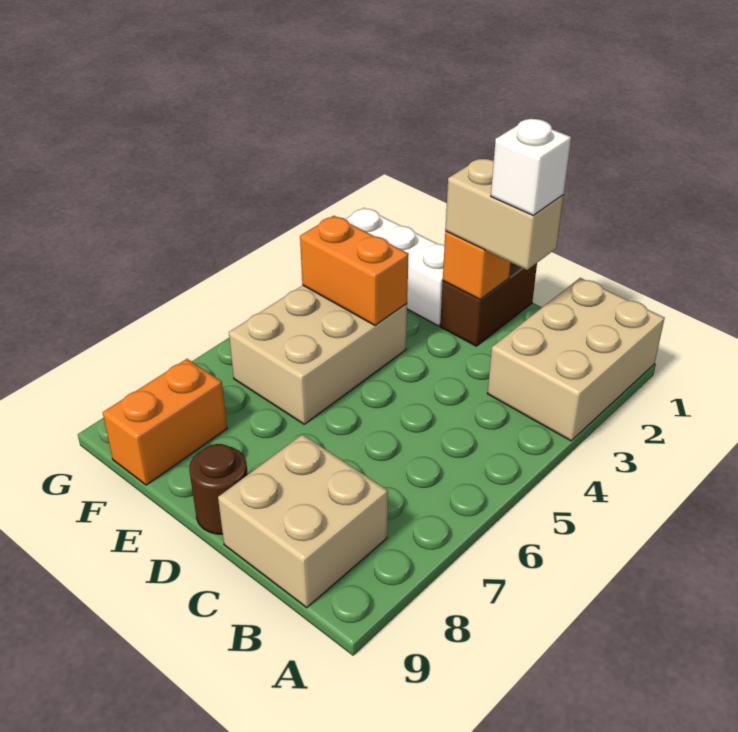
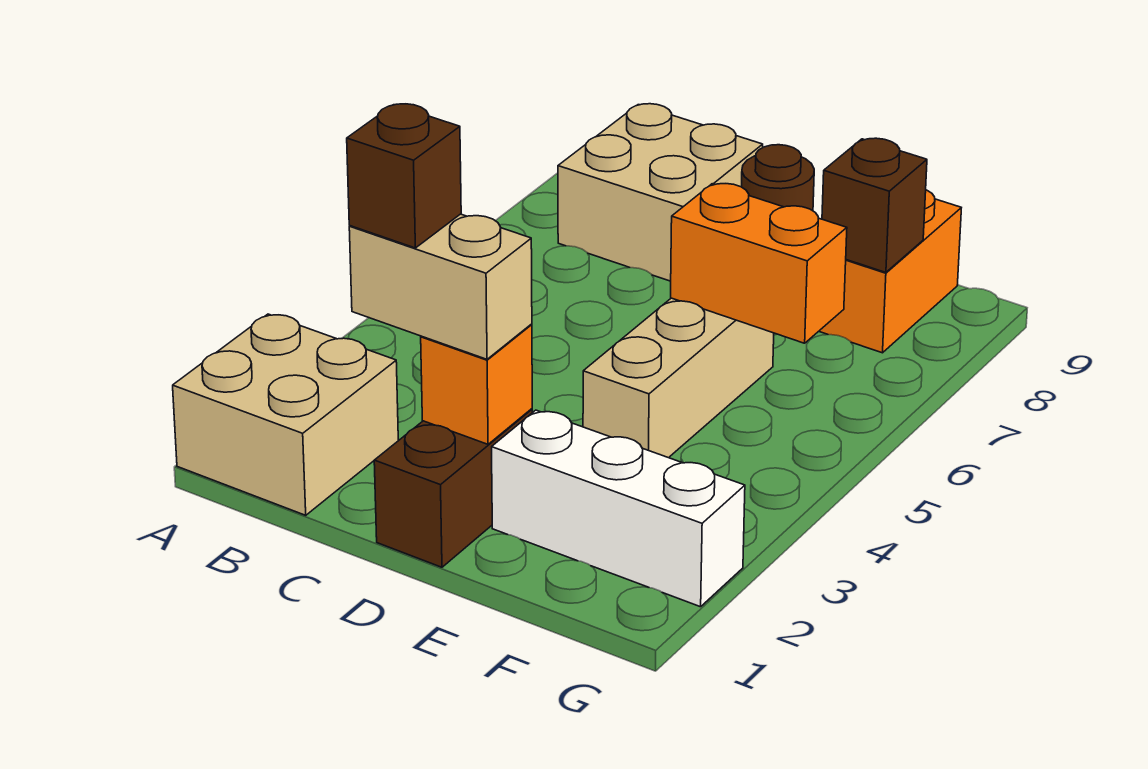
tan 2x3 brick [487,278,665,441] -> tan 2x2 brick [173,314,398,515]
white 1x1 brick [491,119,571,215] -> brown 1x1 brick [347,104,461,248]
tan 2x3 brick [229,285,407,424] -> tan 1x3 brick [583,298,774,458]
orange 1x2 brick [300,216,409,325] -> orange 1x2 brick moved to [671,184,847,343]
none -> brown 1x1 brick [822,138,927,272]

